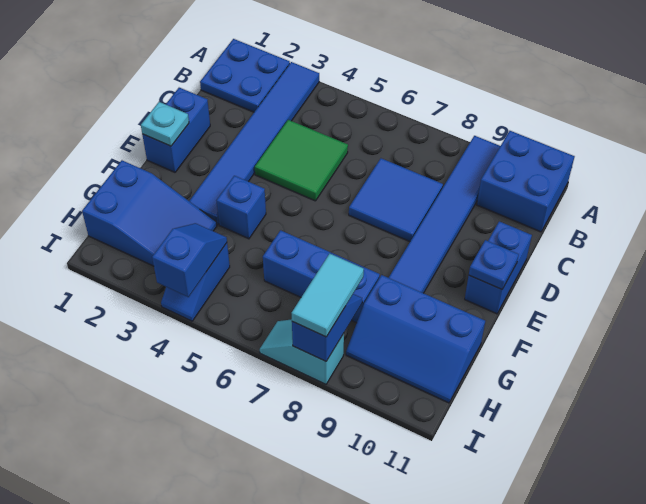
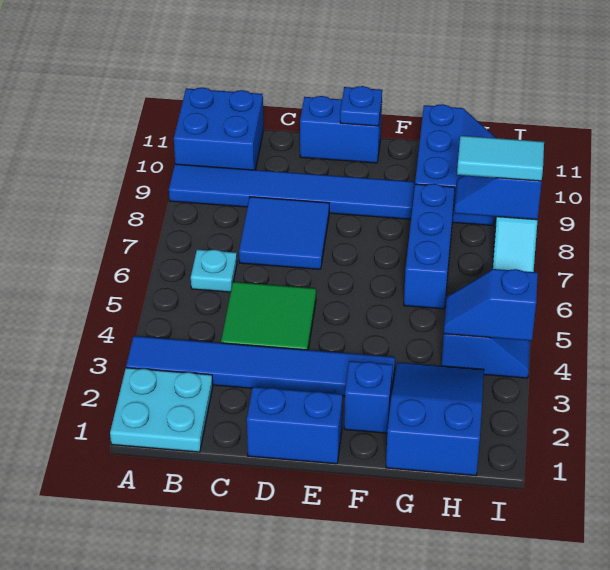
blue 2x2 plate [200,39,290,112] -> cyan 2x2 plate [110,368,213,452]
cyan 1x1 plate [141,102,189,146] -> cyan 1x1 plate moved to [191,249,237,292]
blue 1x1 brick [216,176,266,239] -> blue 1x1 brick moved to [344,361,393,433]

